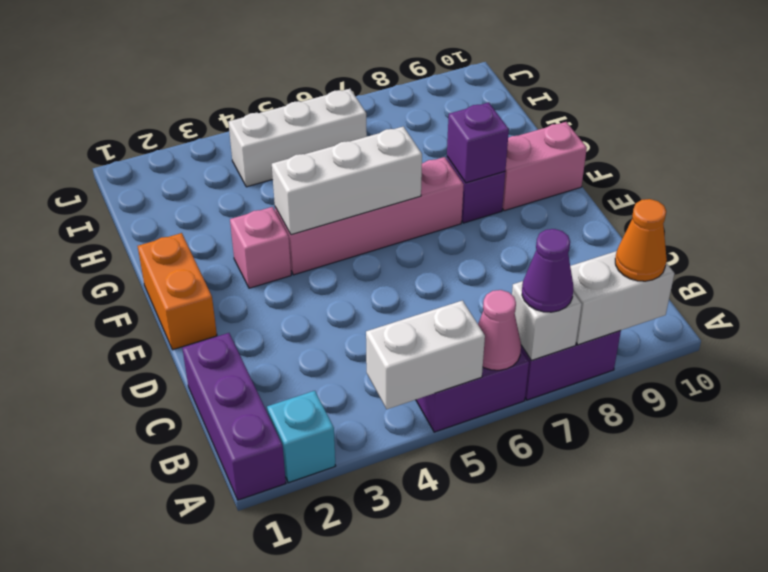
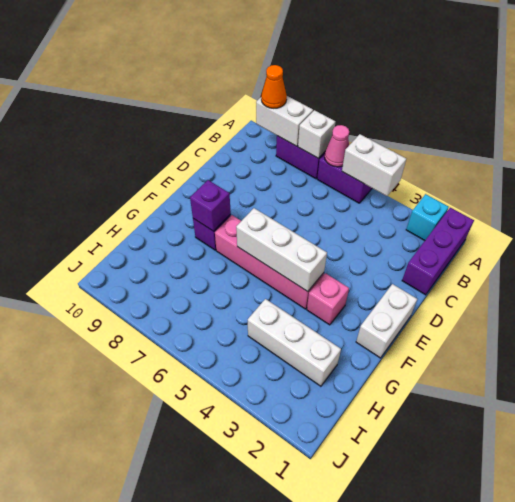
purple 1x1 cone [522,229,573,312] -> none
orange 1x2 brick [138,233,217,350] -> white 1x2 brick [356,284,417,358]
pink 1x2 brick [502,122,587,211] -> none
white 1x3 brick [228,89,367,187] -> white 1x3 brick moved to [248,299,341,386]

